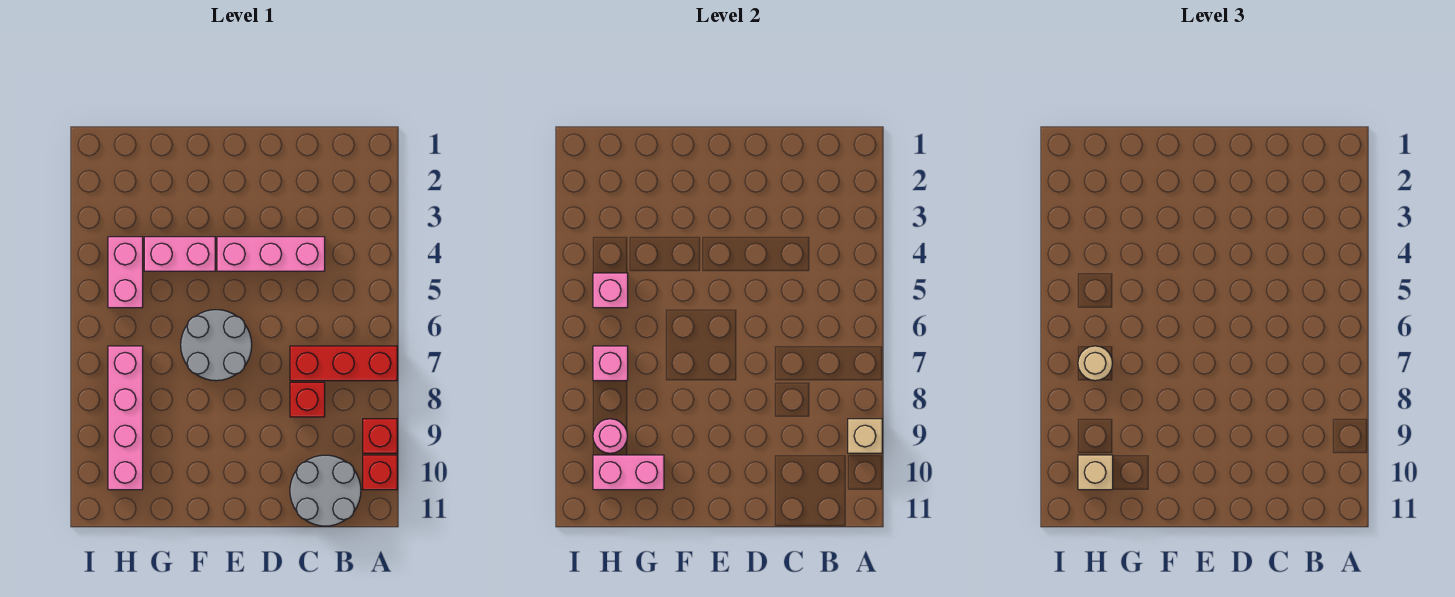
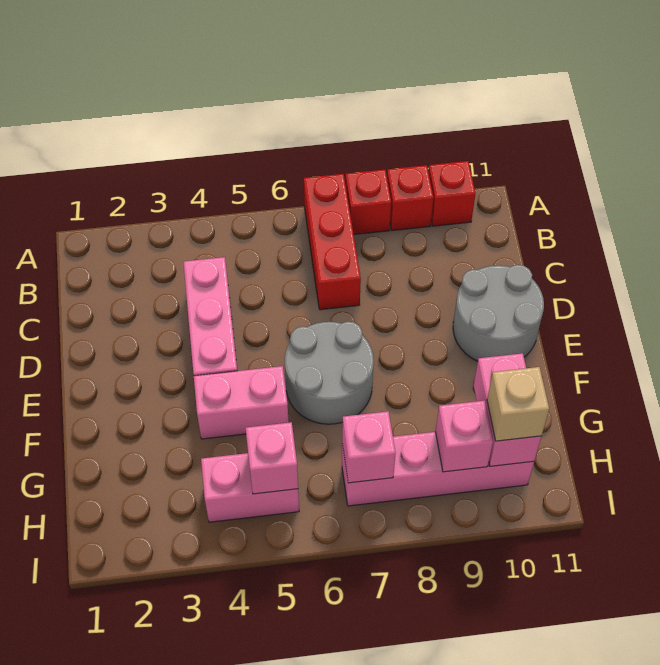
tan 1x1 brick [848,419,882,453] -> none
grey 2x2 round brick [290,455,361,526] -> grey 2x2 round brick moved to [453,265,544,361]
red 1x1 brick [290,382,325,417] -> red 1x1 brick moved to [345,170,391,234]
pink 1x2 brick [144,237,215,271] -> pink 1x2 brick turned to [194,366,289,439]
tan 1x1 round brick [1078,346,1112,381] -> none
pink 1x1 round brick [593,419,627,453] -> pink 1x1 brick [435,401,493,472]

